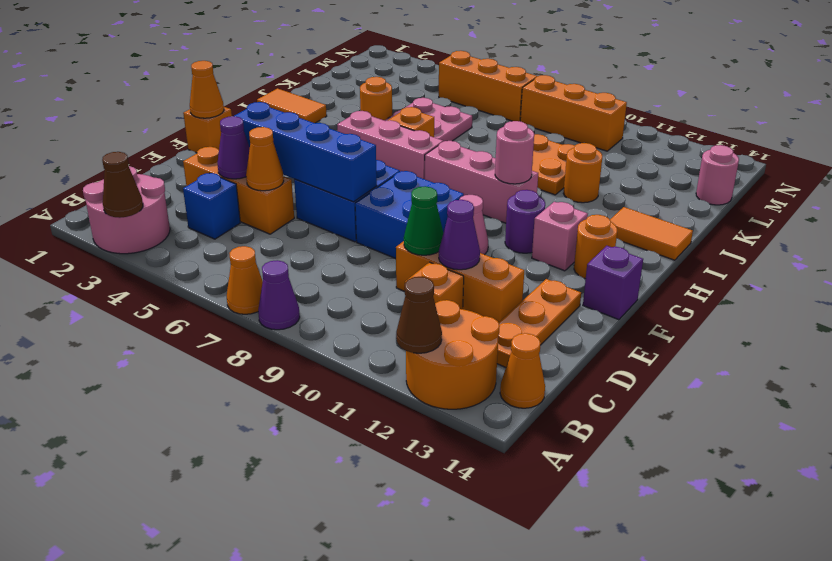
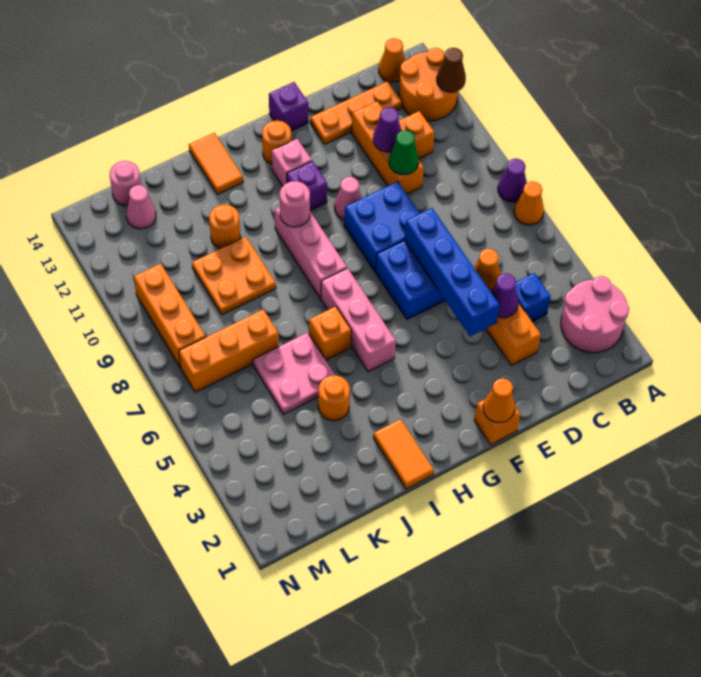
brown 1x1 cone [102,152,143,218] -> none
purple 1x1 round brick [505,190,545,253] -> purple 1x1 brick [287,161,327,211]
none -> pink 1x1 cone [126,185,156,229]
orange 1x3 brick [439,51,537,121] -> orange 1x3 brick turned to [179,309,279,392]

